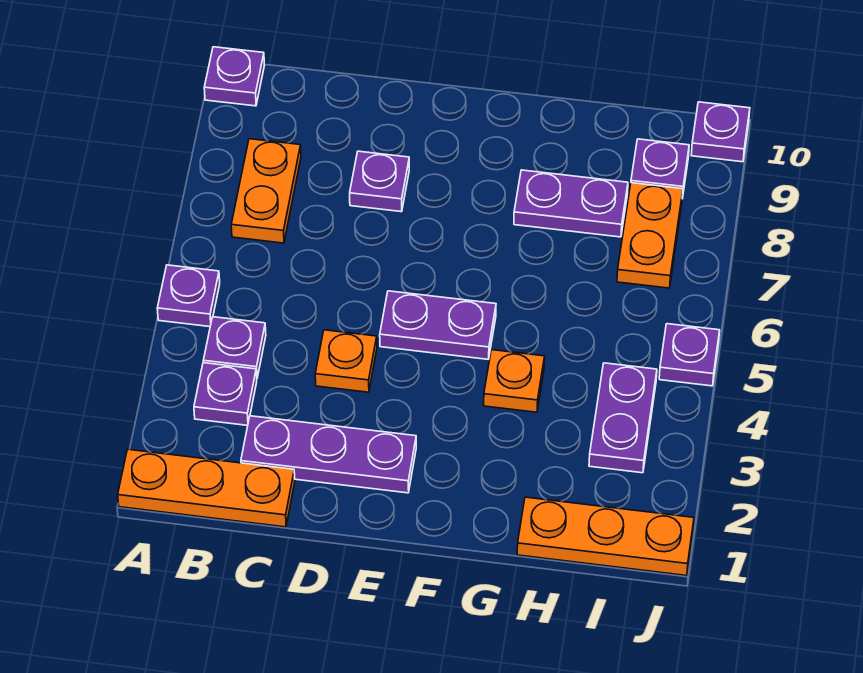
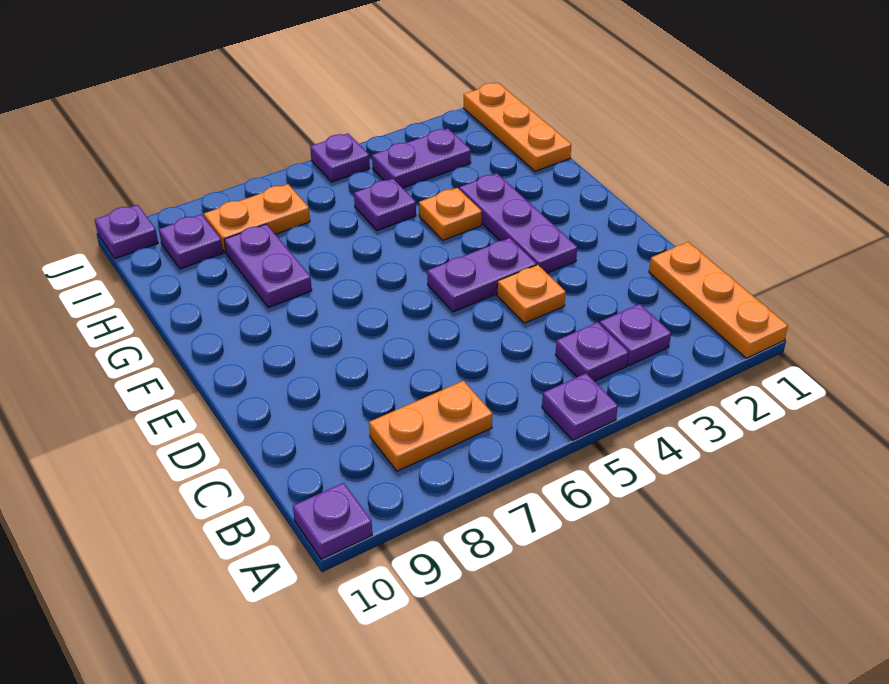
purple 1x3 plate [241,416,416,493] -> purple 1x3 plate moved to [459,173,577,273]
purple 1x1 plate [350,151,409,212] -> purple 1x1 plate moved to [354,179,416,231]
purple 1x2 plate [380,291,496,359] -> purple 1x2 plate turned to [427,238,536,312]

